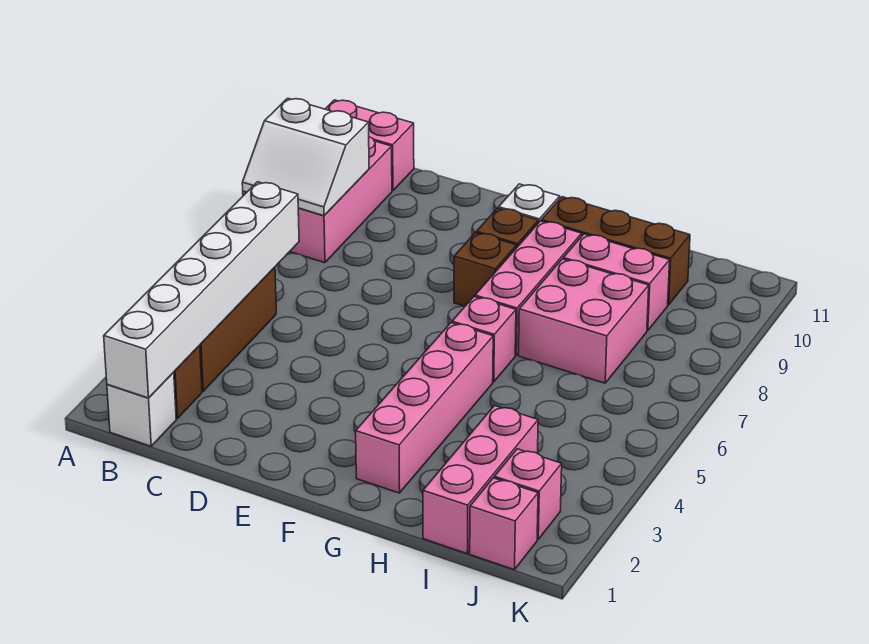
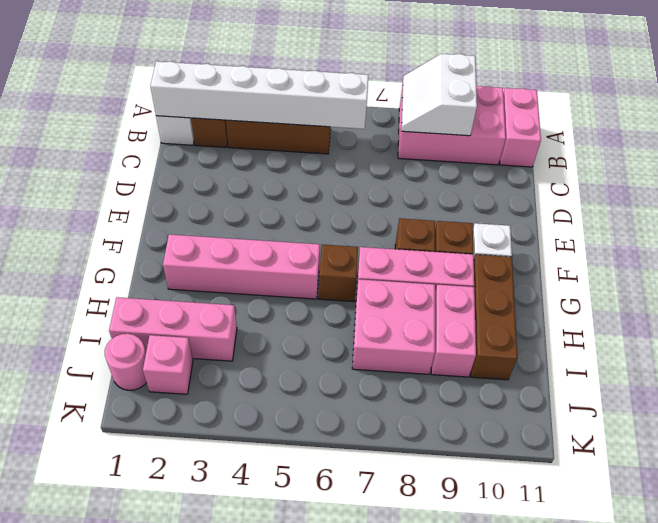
pink 1x1 brick [452,297,516,382] -> brown 1x1 brick [318,244,358,302]
pink 1x1 brick [470,478,538,570] -> pink 1x1 round brick [105,334,147,390]

